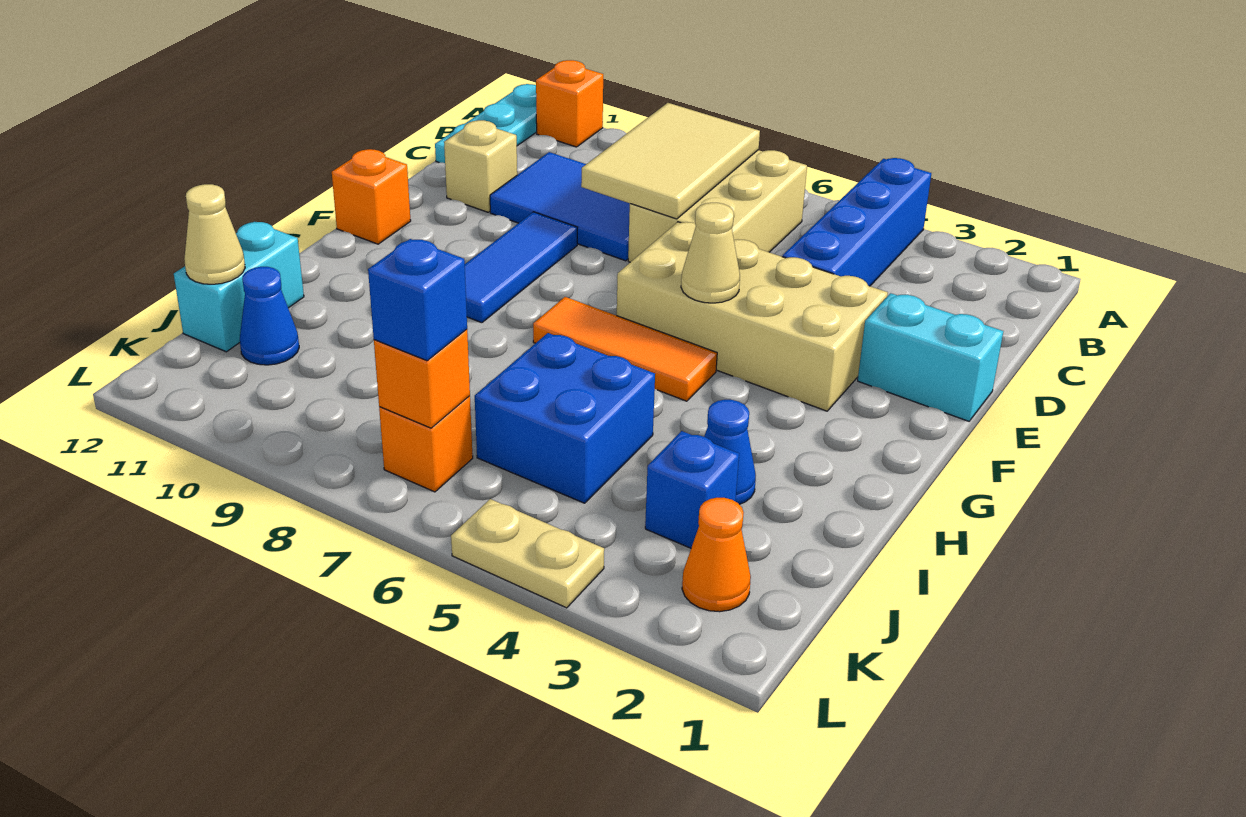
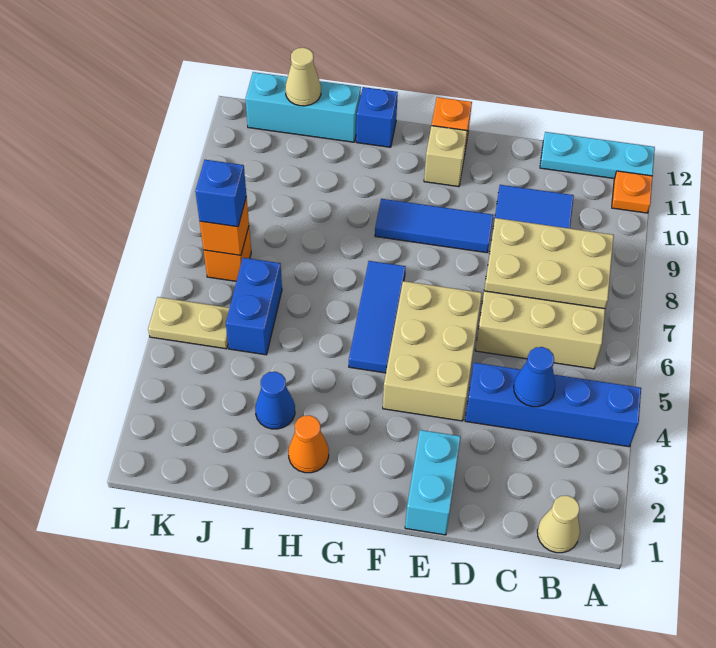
orange 1x1 brick [536,60,603,147] -> orange 1x1 plate [612,171,653,213]
tan 2x3 tile [581,103,760,219] -> tan 2x3 plate [484,218,614,309]
tan 1x1 brick [444,120,517,212] -> tan 1x1 brick moved to [424,126,467,187]
tan 2x4 brick [617,222,888,411] -> tan 2x3 brick [383,281,482,421]
tan 1x1 cone [681,203,740,303] -> tan 1x1 cone moved to [537,495,580,553]
orange 1x3 tile [533,297,717,401] -> blue 1x3 tile [349,261,406,373]
blue 2x2 brick [475,333,655,503] -> blue 1x2 brick [226,258,282,355]
cyan 1x2 brick [174,222,304,352] -> cyan 1x3 brick [246,72,361,142]
blue 1x1 brick [645,431,739,548] -> blue 1x1 brick moved to [356,87,398,147]
blue 1x1 cone [240,267,299,365] -> blue 1x1 cone moved to [514,347,555,407]
orange 1x1 cone [682,498,751,612] -> orange 1x1 cone moved to [288,415,329,473]
tan 1x2 plate [451,499,604,608] -> tan 1x2 plate turned to [148,297,230,349]

